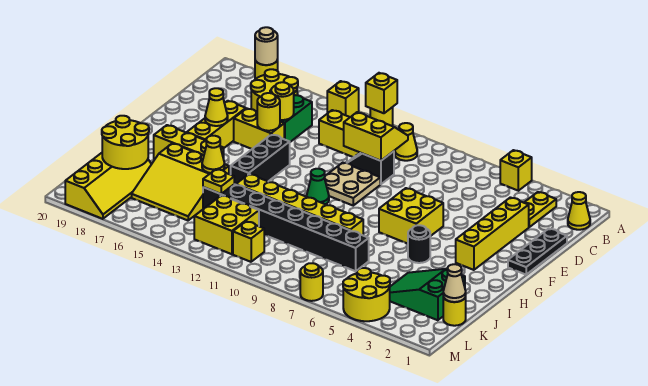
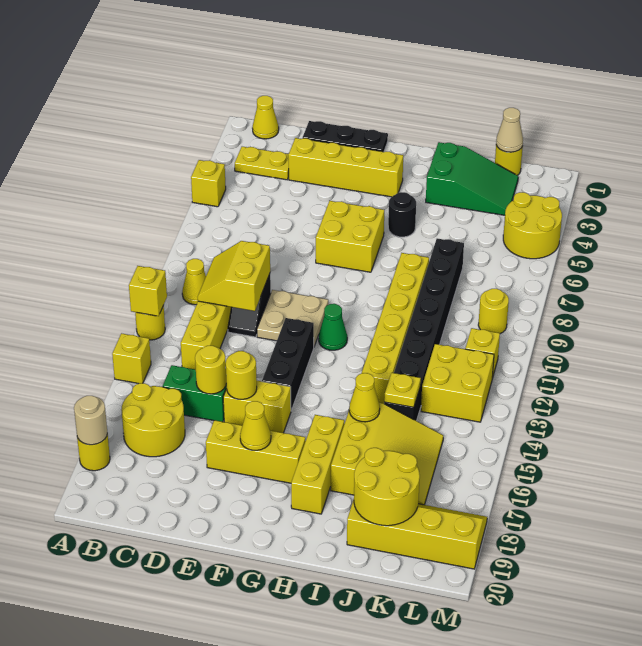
yellow 1x2 brick [234,109,284,149] -> yellow 1x2 brick turned to [223,381,291,433]
black 1x3 brick [231,134,290,185] -> black 1x3 brick turned to [262,318,314,410]
green 2x3 slope [390,269,465,320] -> green 2x3 slope turned to [426,142,518,215]
yellow 1x1 round brick [300,263,323,301] -> yellow 1x1 round brick moved to [478,289,509,333]

